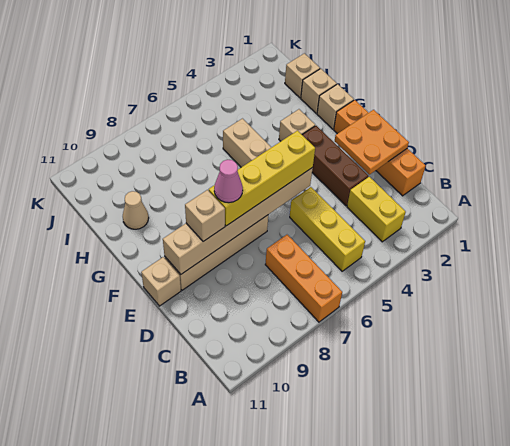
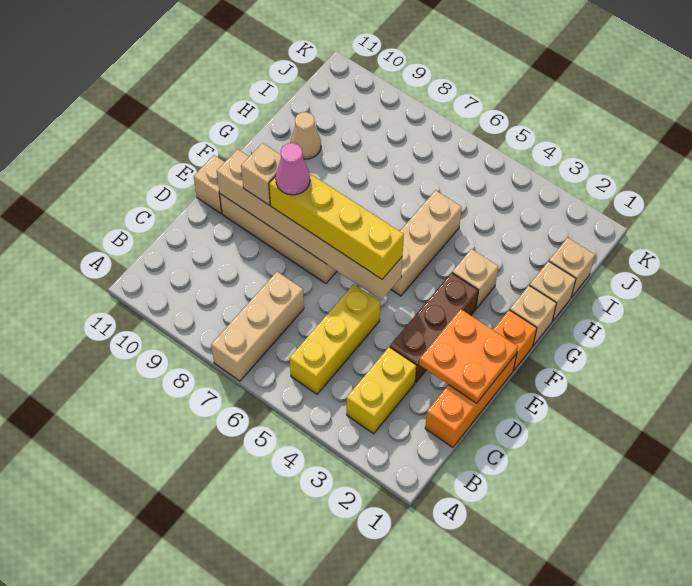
orange 1x3 brick [265,235,342,322] -> tan 1x3 brick [211,272,304,381]

